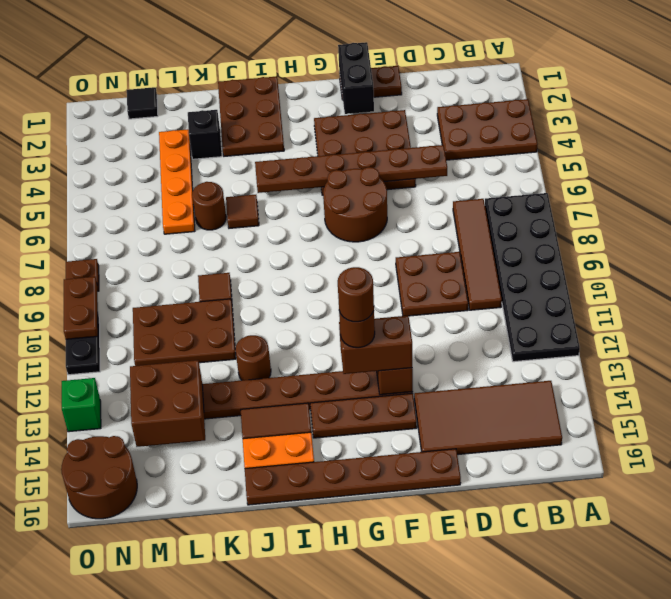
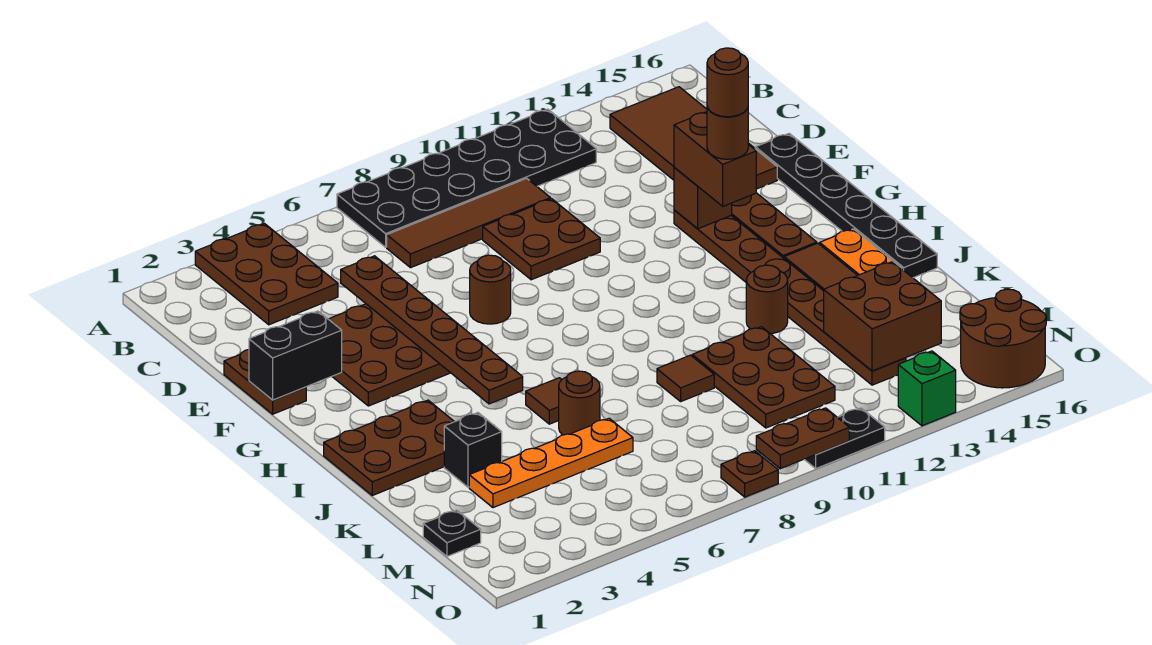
brown 1x6 plate [245,449,461,505] -> black 1x6 plate [755,133,937,278]
brown 2x2 round brick [323,167,387,242] -> brown 1x1 round brick [470,255,511,324]
black 1x1 tile [127,87,158,119] -> black 1x1 plate [423,510,481,556]

